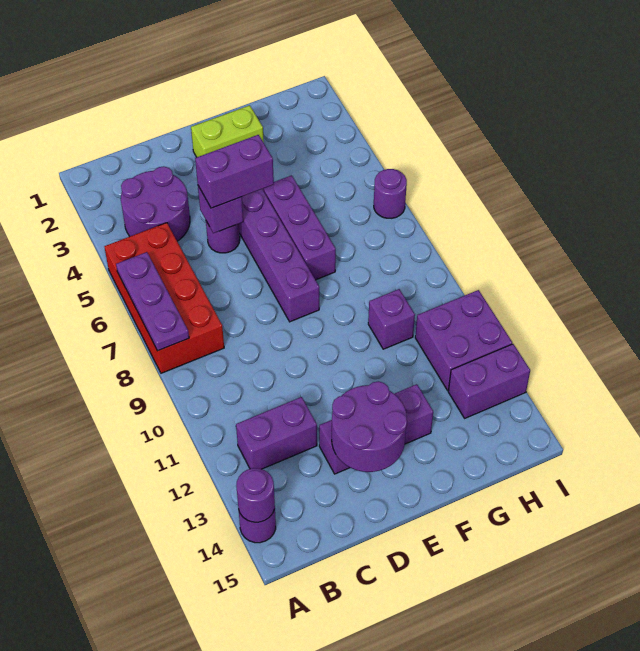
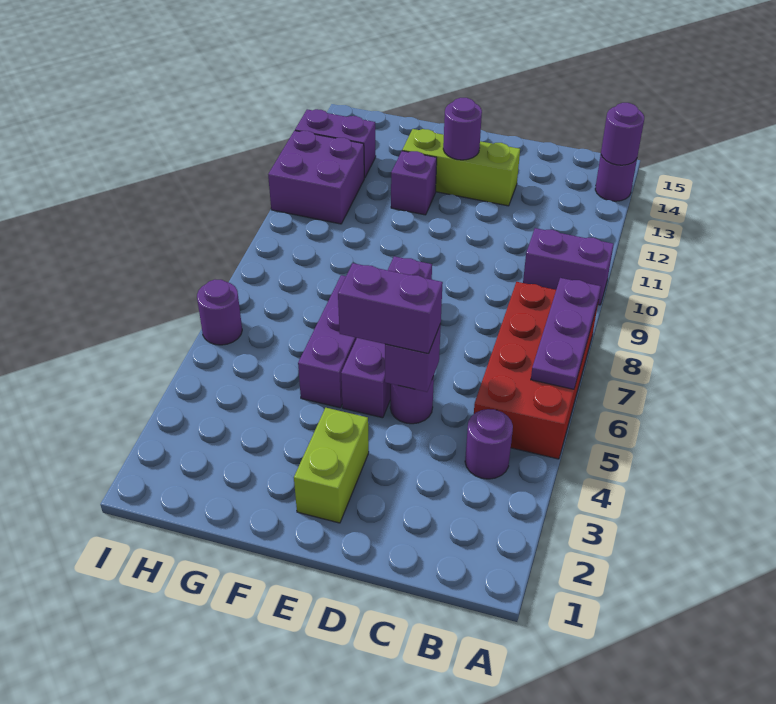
purple 2x2 round brick [121,166,190,241] -> purple 1x1 round brick [465,409,513,479]
purple 1x2 brick [236,397,317,469] -> purple 1x2 brick moved to [523,228,614,305]
purple 1x3 brick [319,384,433,474] -> lime 1x3 brick [402,129,520,206]
purple 2x2 round brick [332,381,407,472] -> purple 1x1 round brick [443,98,482,160]
lime 1x2 brick [191,105,264,157] -> lime 1x2 brick turned to [294,408,369,523]
purple 1x1 brick [368,289,415,349] -> purple 1x1 brick moved to [391,151,437,215]

